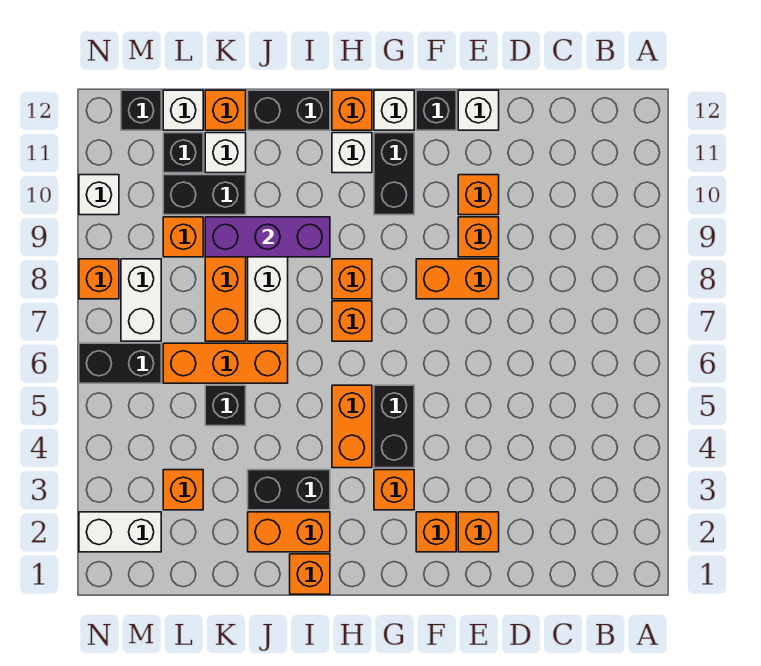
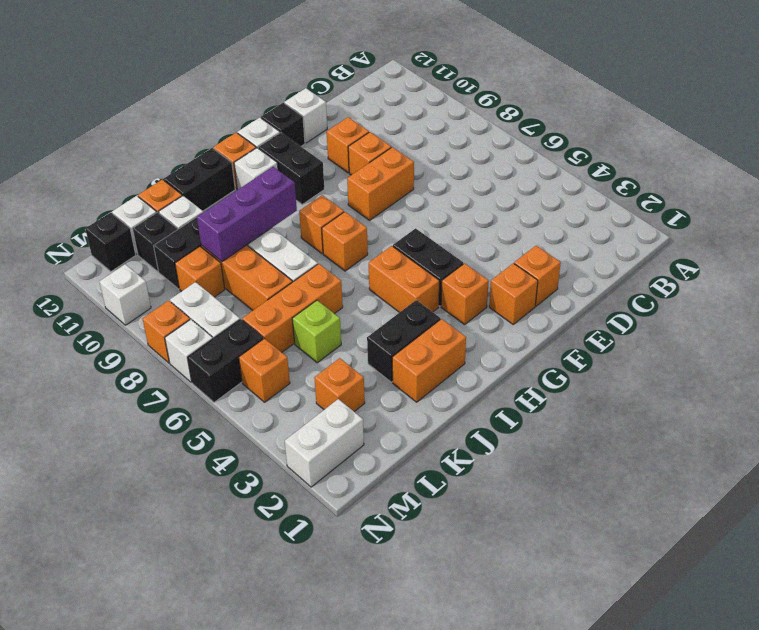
orange 1x1 brick [290,554,330,594] -> orange 1x1 brick moved to [239,338,290,402]
black 1x1 brick [205,385,246,426] -> lime 1x1 brick [292,300,341,363]
none -> white 1x1 brick [165,319,213,383]

